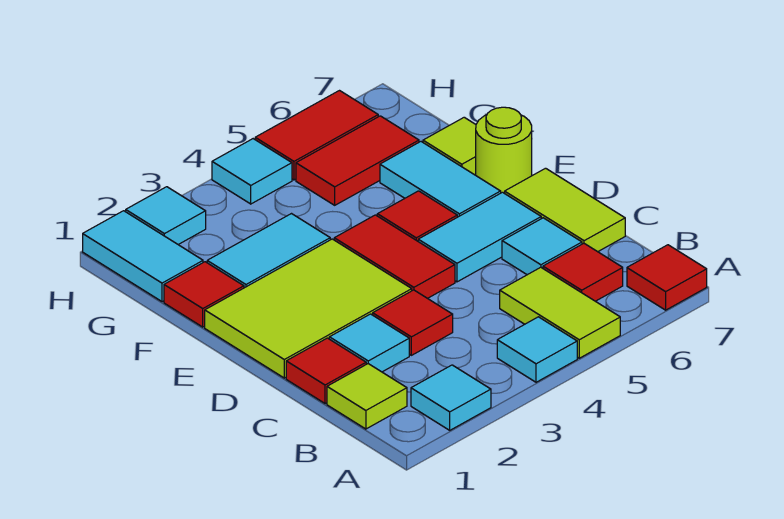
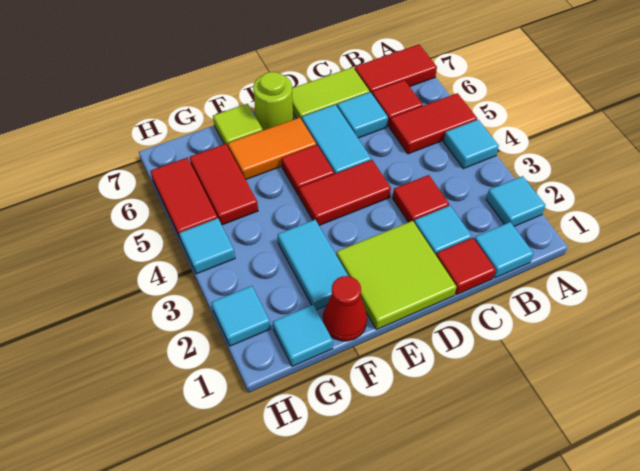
lime 1x2 tile [500,267,620,358] -> red 1x2 tile [390,93,477,154]
red 1x1 tile [627,245,707,310] -> red 1x2 tile [354,44,437,93]
lime 1x1 tile [327,364,407,429] -> cyan 1x1 tile [474,222,534,278]
lime 2x3 tile [205,239,412,378] -> lime 2x2 tile [336,221,457,330]
cyan 1x2 tile [380,142,501,217] -> orange 1x2 tile [228,117,316,180]
red 1x1 tile [164,262,244,327] -> red 1x1 cone [323,276,367,341]
cyan 1x2 tile [83,211,203,302] -> cyan 1x1 tile [273,305,333,366]

